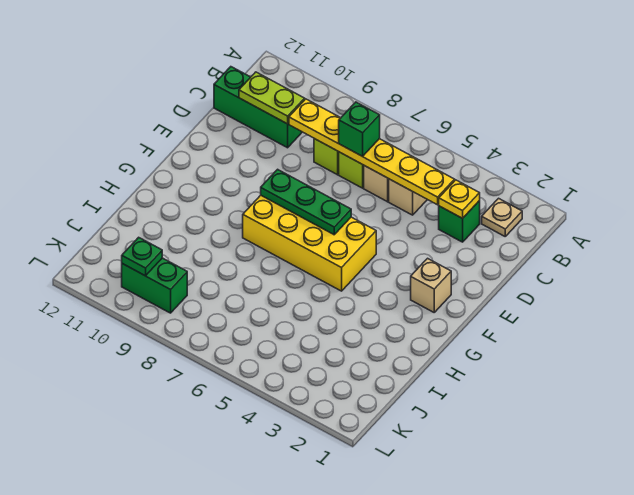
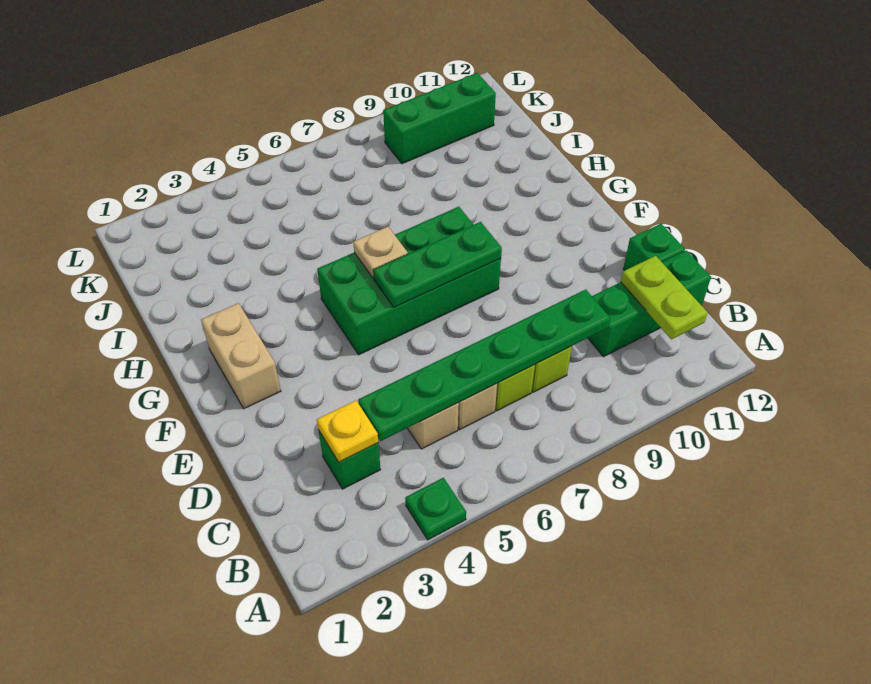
tan 1x1 plate [482,198,522,236] -> tan 1x1 plate moved to [353,227,408,278]
yellow 1x6 plate [289,99,455,205] -> green 1x6 plate [358,290,610,441]
green 1x1 brick [339,102,380,156] -> green 1x1 brick moved to [623,224,685,271]
lime 1x2 plate [239,72,305,124] -> lime 1x2 plate turned to [621,256,708,339]
tan 1x1 brick [411,258,451,312] -> tan 1x2 brick [201,303,281,409]
yellow 2x4 brick [243,195,376,291] -> green 2x4 brick [317,207,501,355]
green 1x2 brick [122,258,187,313] -> green 1x3 brick [383,73,496,164]
green 1x1 plate [122,237,162,276] -> green 1x1 plate moved to [405,478,466,540]

